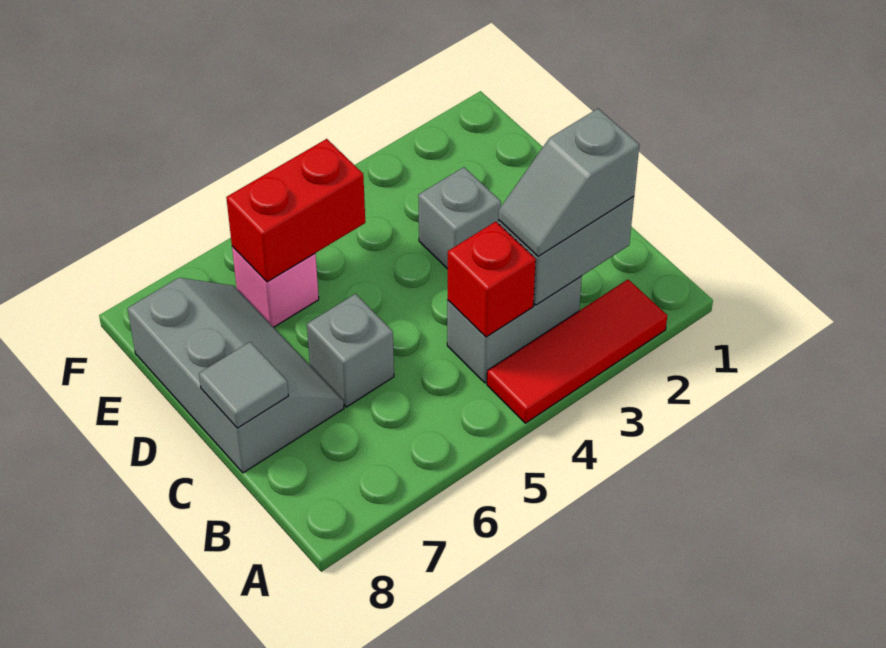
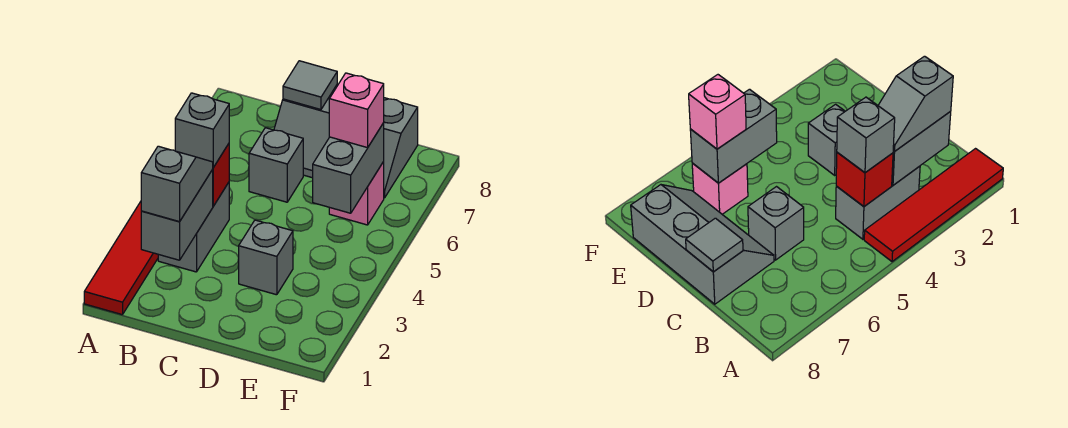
red 1x3 tile [487,280,667,423] -> red 1x4 tile [84,202,158,315]
none -> grey 1x1 brick [175,93,229,167]
red 1x2 brick [226,139,365,282] -> grey 1x2 brick [313,123,384,213]
none -> pink 1x1 brick [329,73,384,148]

